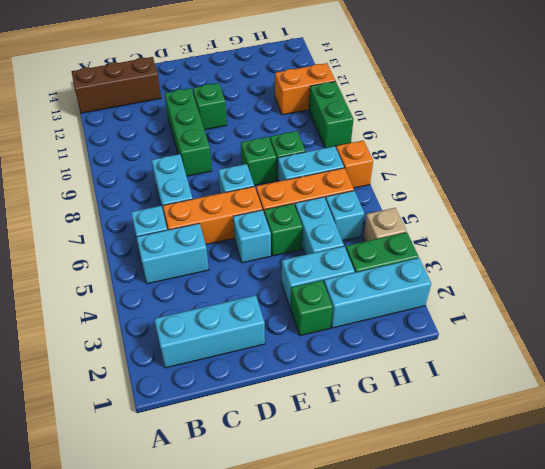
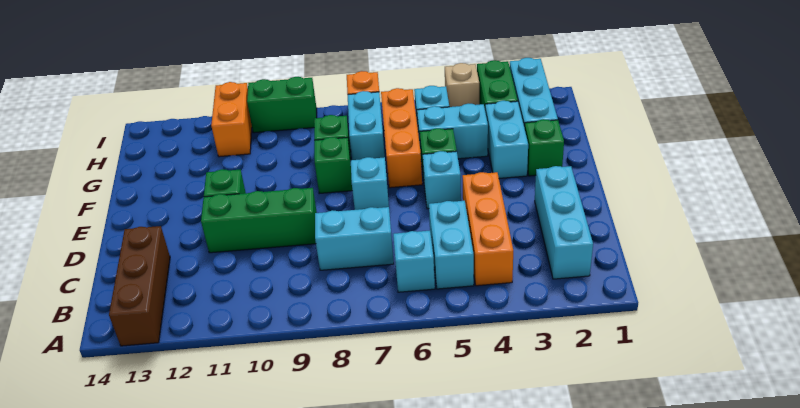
orange 1x3 brick [163,186,262,244] -> orange 1x3 brick moved to [462,172,513,286]

